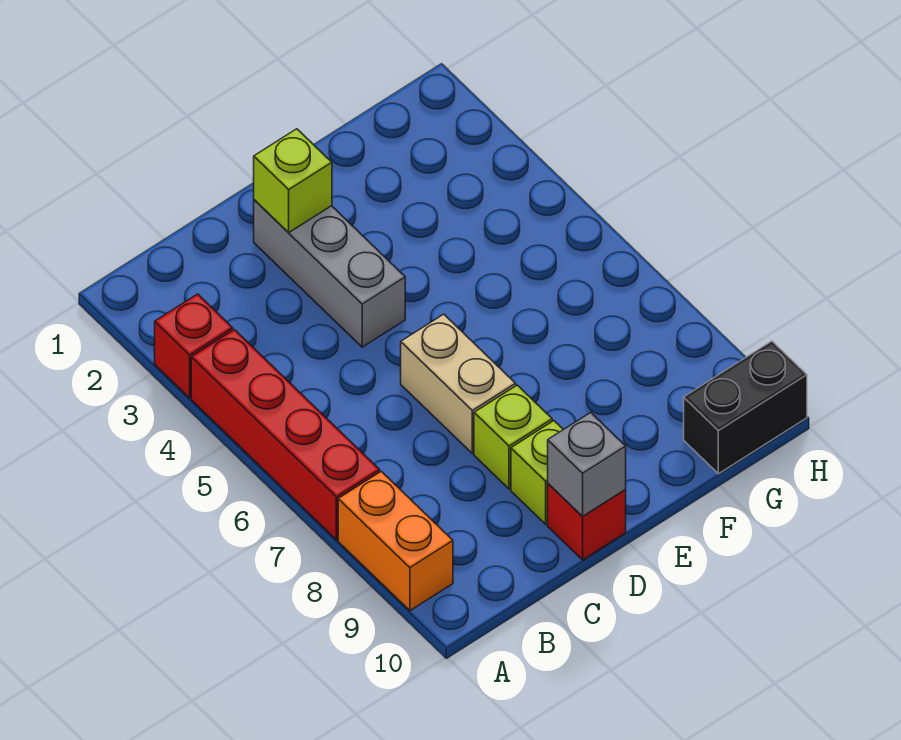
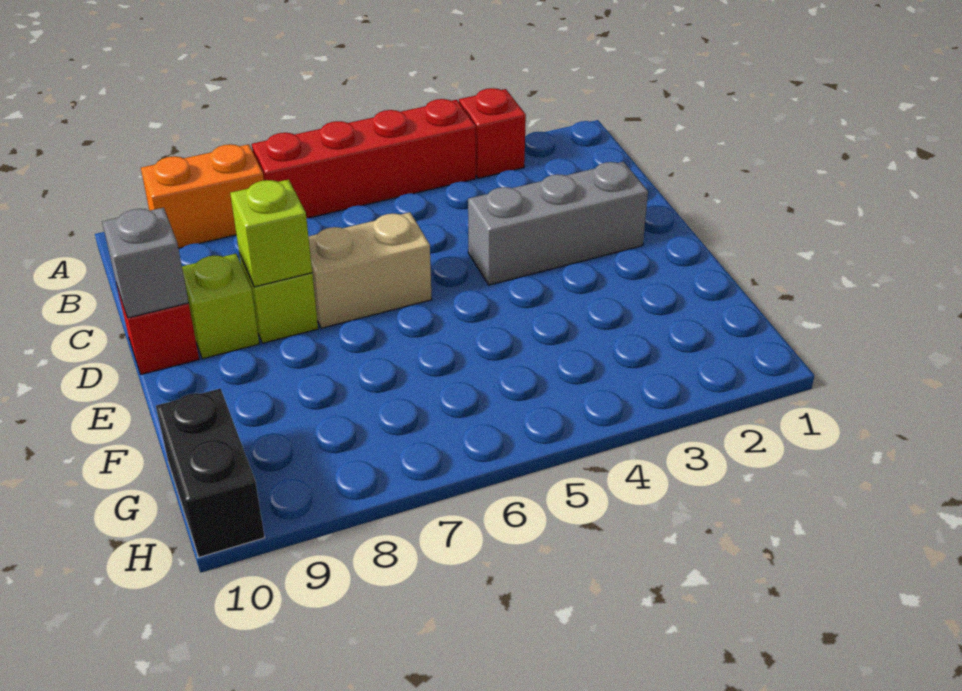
lime 1x1 brick [254,129,332,233] -> lime 1x1 brick moved to [230,179,312,287]

